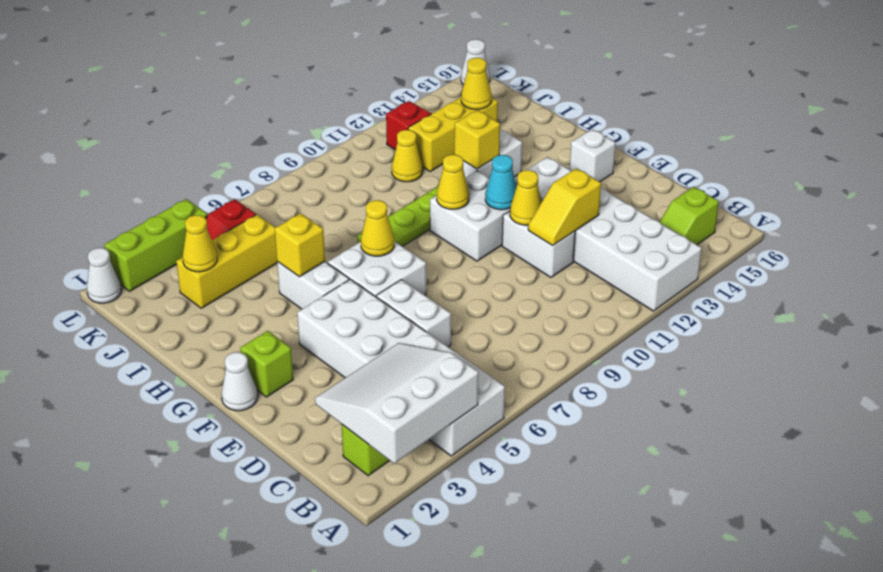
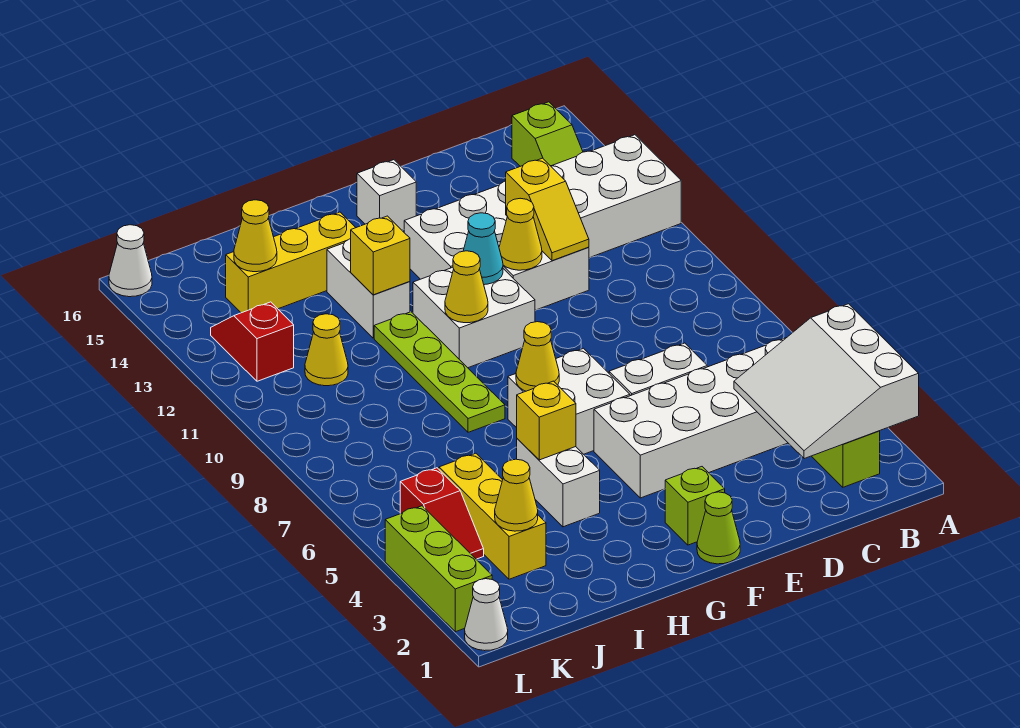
white 1x1 cone [221,352,258,411] -> lime 1x1 cone [697,492,740,564]
white 1x2 brick [277,262,349,309] -> white 1x2 brick turned to [517,439,600,527]
yellow 1x3 brick [408,97,498,171] -> yellow 1x3 brick turned to [226,212,356,313]

